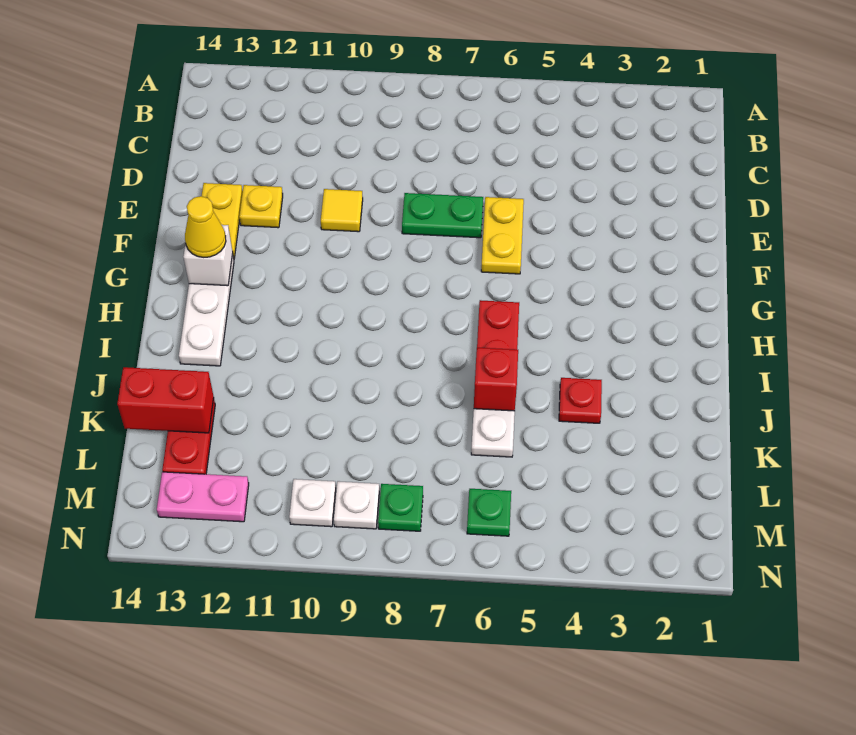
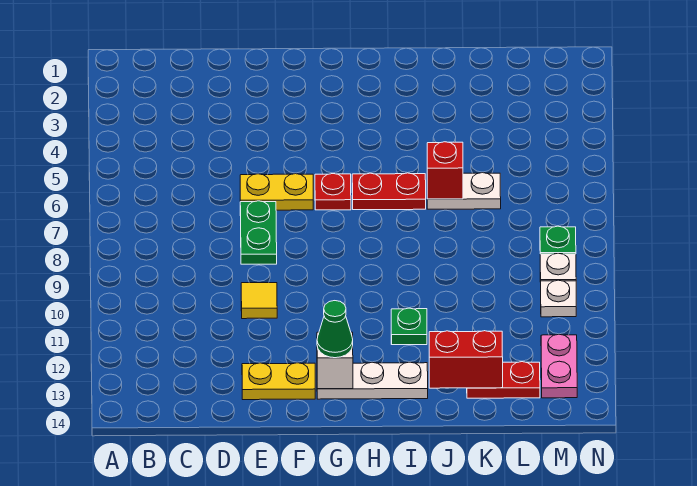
yellow 1x1 plate [239,185,283,228] -> none
yellow 1x1 cone [185,196,226,258] -> green 1x1 cone [317,301,353,358]
red 1x1 plate [559,378,602,423] -> red 1x1 plate moved to [315,174,351,210]
red 1x2 brick [117,367,214,433] -> red 1x2 brick turned to [429,331,503,388]
green 1x1 plate [467,489,511,536] -> green 1x1 plate moved to [391,308,427,345]

